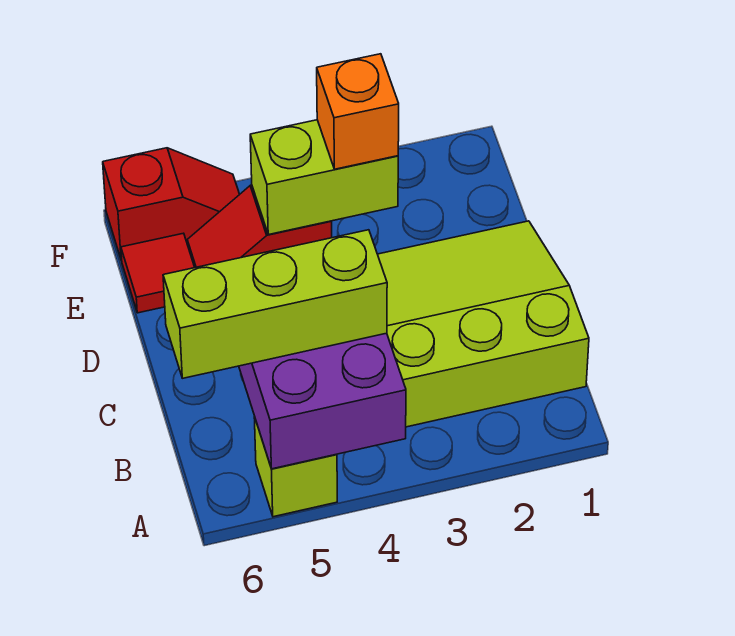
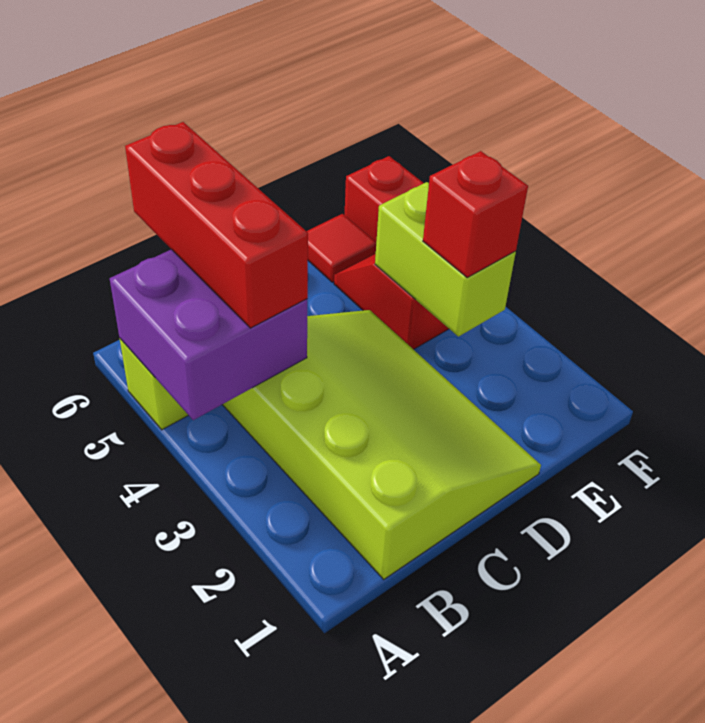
lime 1x3 brick [163,230,387,378] -> red 1x3 brick [125,122,308,328]
orange 1x1 brick [317,54,399,169] -> red 1x1 brick [423,151,528,277]

